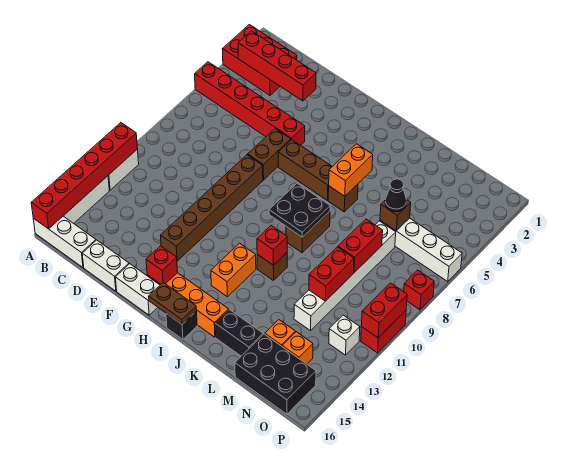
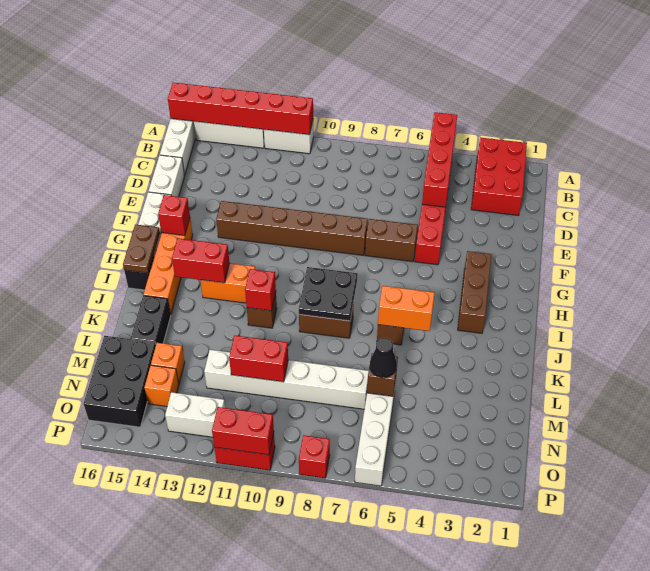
red 1x4 brick [238,31,316,101] -> red 1x4 brick moved to [422,112,457,207]
brown 1x3 brick [278,140,332,200] -> brown 1x3 brick moved to [458,251,492,333]
red 1x2 brick [338,219,383,273] -> red 1x2 brick moved to [172,238,230,283]
white 1x1 brick [329,315,360,355] -> white 1x2 brick [165,392,225,437]

